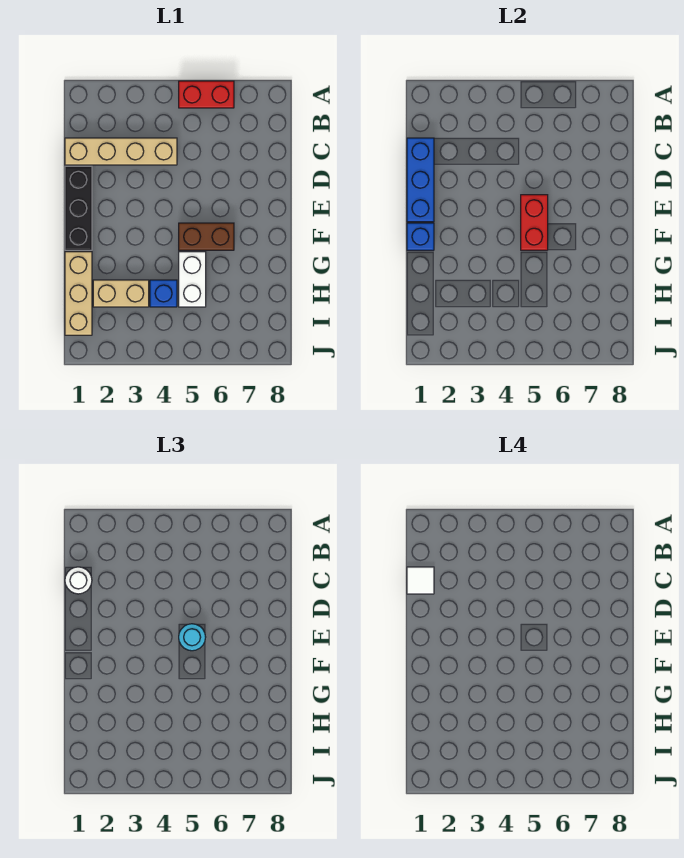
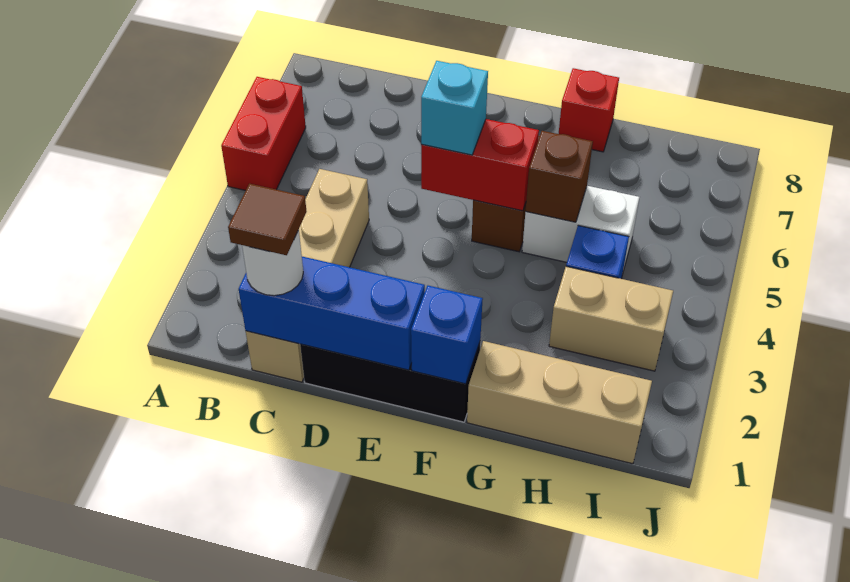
white 1x1 tile [407,567,434,594] -> brown 1x1 tile [228,184,307,255]
cyan 1x1 round brick [179,624,206,651] -> cyan 1x1 brick [421,61,488,155]
none -> brown 1x1 brick [526,131,593,222]
none -> red 1x1 brick [559,68,619,152]
tan 1x2 brick [93,280,149,307] -> tan 1x2 brick turned to [549,267,673,371]

